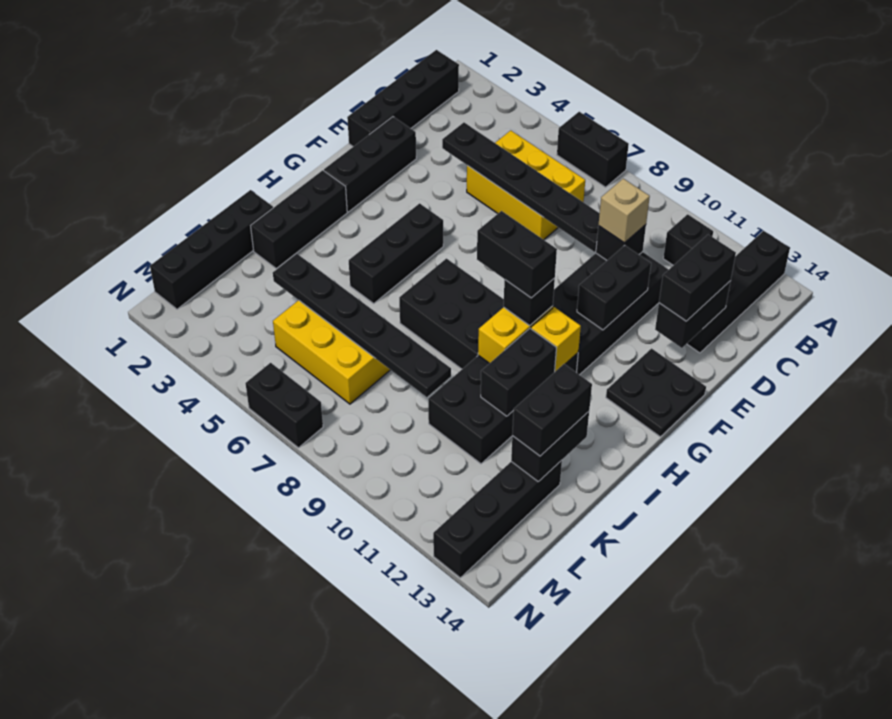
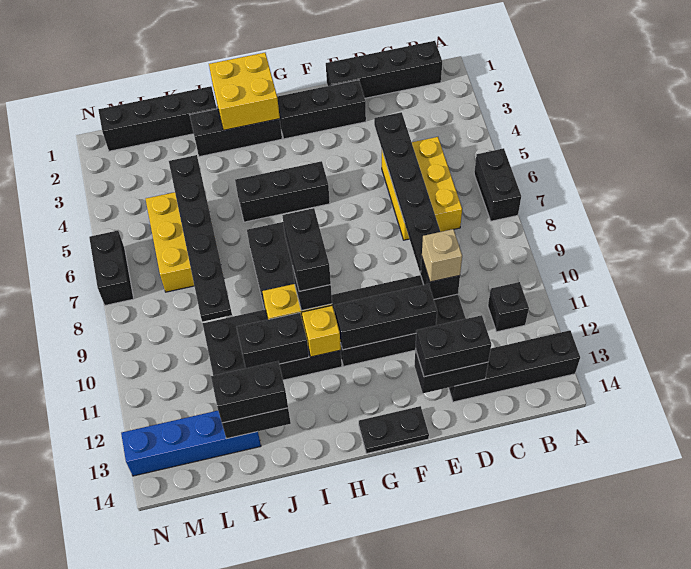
black 1x2 brick [577,245,651,330] -> black 1x3 brick [334,284,437,350]
black 2x2 plate [606,349,706,437] -> black 1x2 plate [359,406,429,454]
none -> yellow 2x2 brick [209,53,280,130]
black 1x4 brick [433,460,562,578] -> blue 1x4 brick [121,411,261,476]

